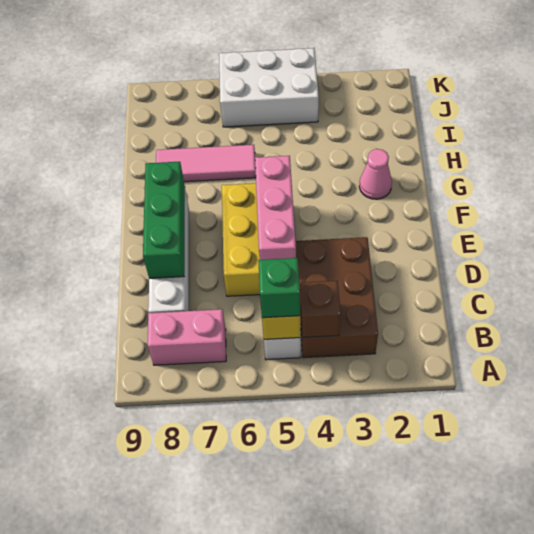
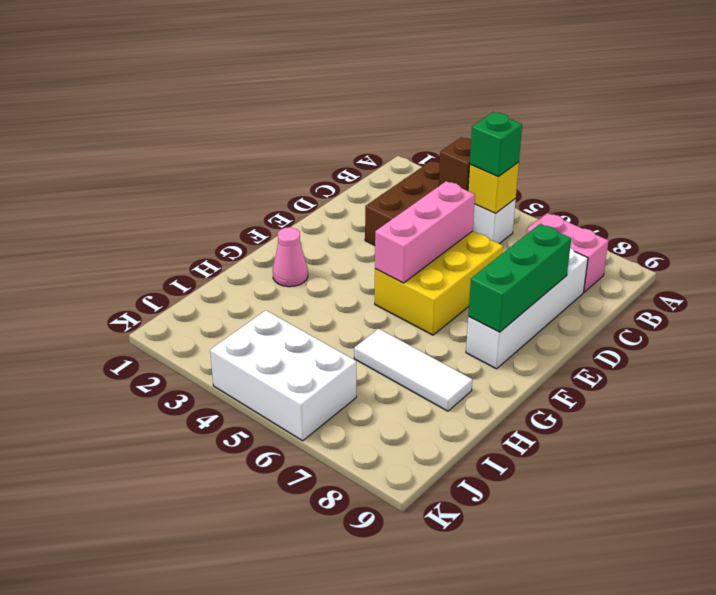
pink 1x3 tile [156,145,256,182] -> white 1x3 tile [354,329,472,411]

